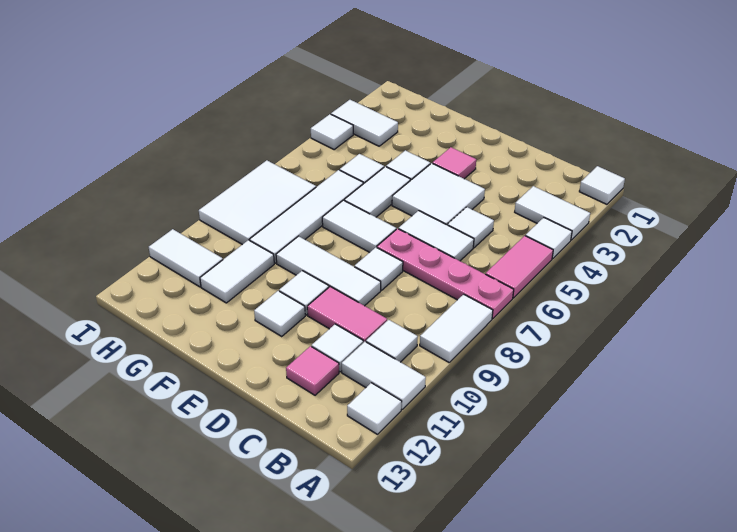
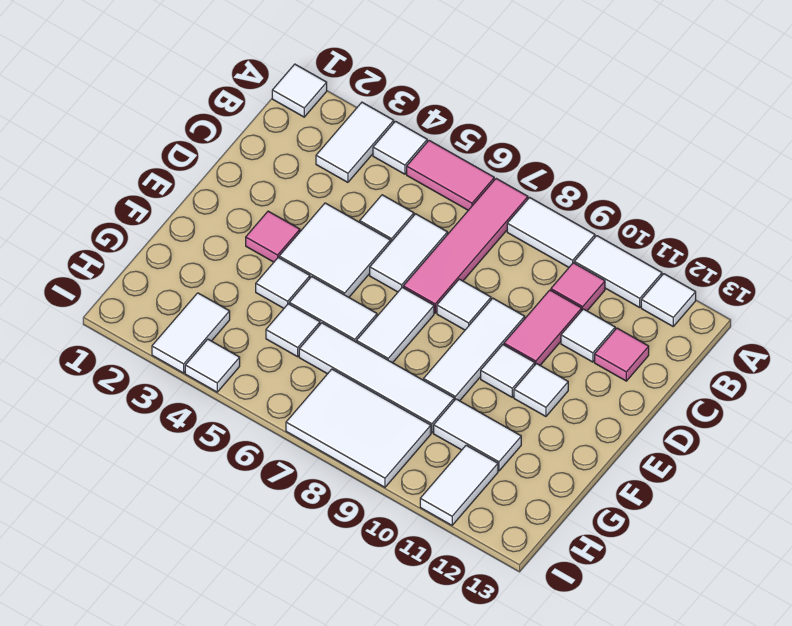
pink 1x4 plate [377,229,514,319] -> pink 1x4 tile [403,179,528,313]
white 1x2 tile [342,342,426,409] -> white 1x2 tile turned to [574,236,662,307]
white 1x1 tile [366,320,418,362] -> pink 1x1 tile [551,263,605,311]

